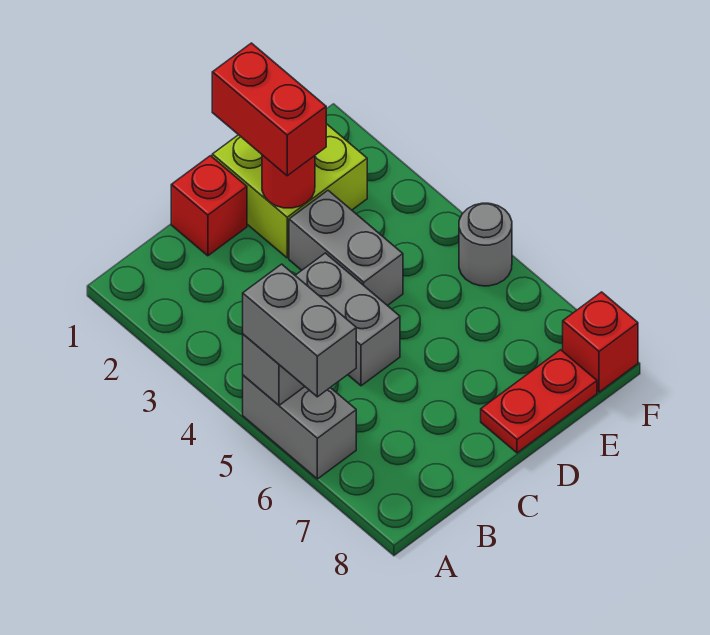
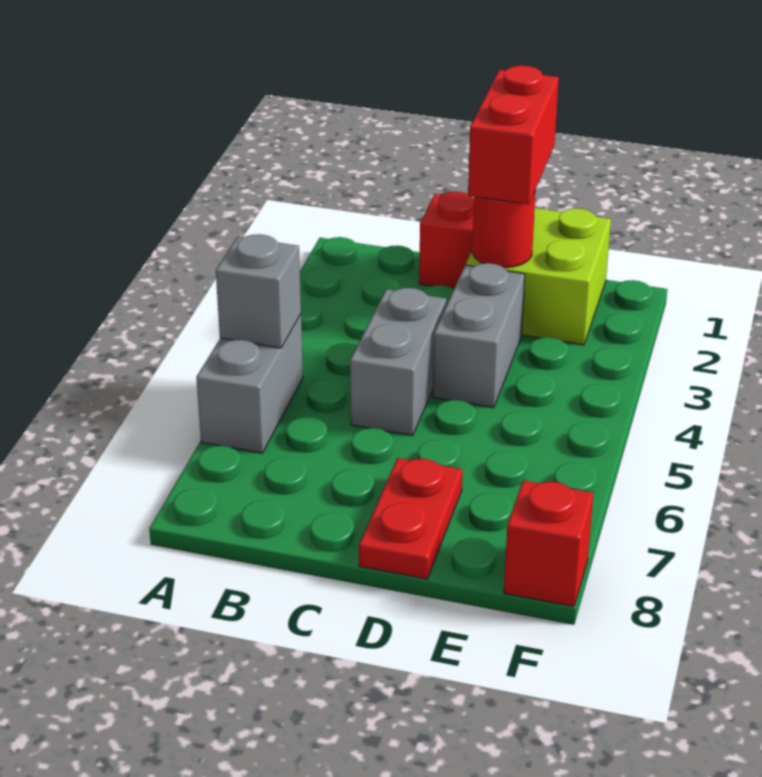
grey 1x2 brick [243,264,356,397] -> none
red 1x2 plate [481,350,597,453] -> red 1x2 plate turned to [359,458,462,579]
grey 1x1 round brick [459,203,512,286] -> none

